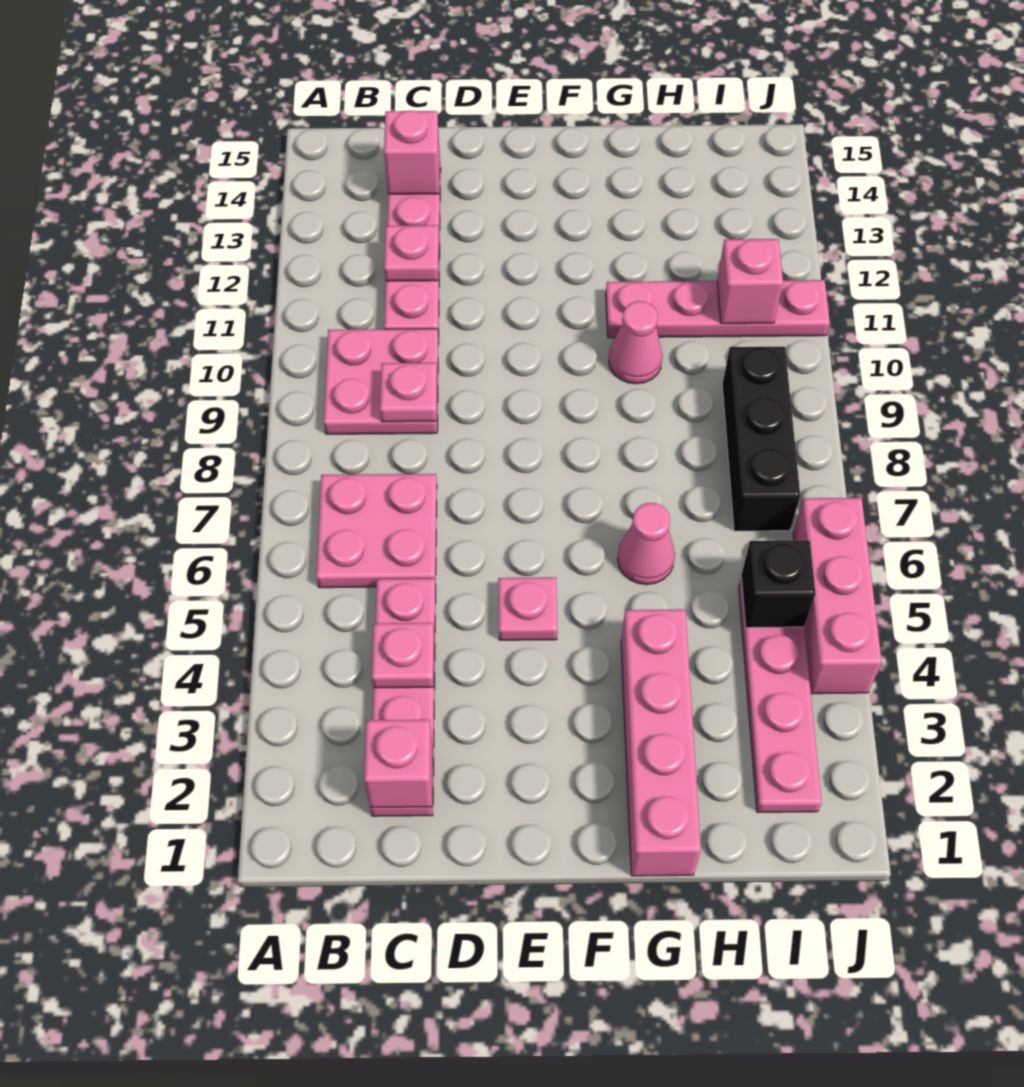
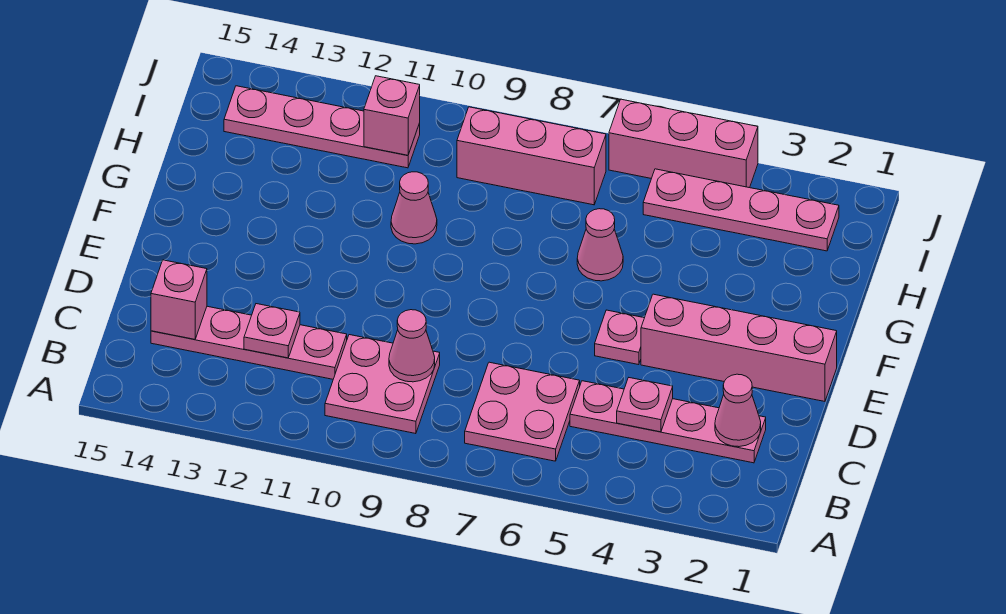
pink 1x1 brick [364,720,433,807] -> pink 1x1 cone [715,374,761,447]
pink 1x1 plate [380,363,437,422] -> pink 1x1 cone [389,310,435,382]
pink 1x4 brick [621,609,701,876] -> pink 1x4 brick moved to [641,294,837,401]
pink 1x4 plate [606,280,830,338] -> pink 1x4 plate turned to [224,86,420,168]
black 1x1 brick [741,541,815,628] -> none
black 1x3 brick [722,347,800,531] -> pink 1x3 brick [457,107,606,205]

